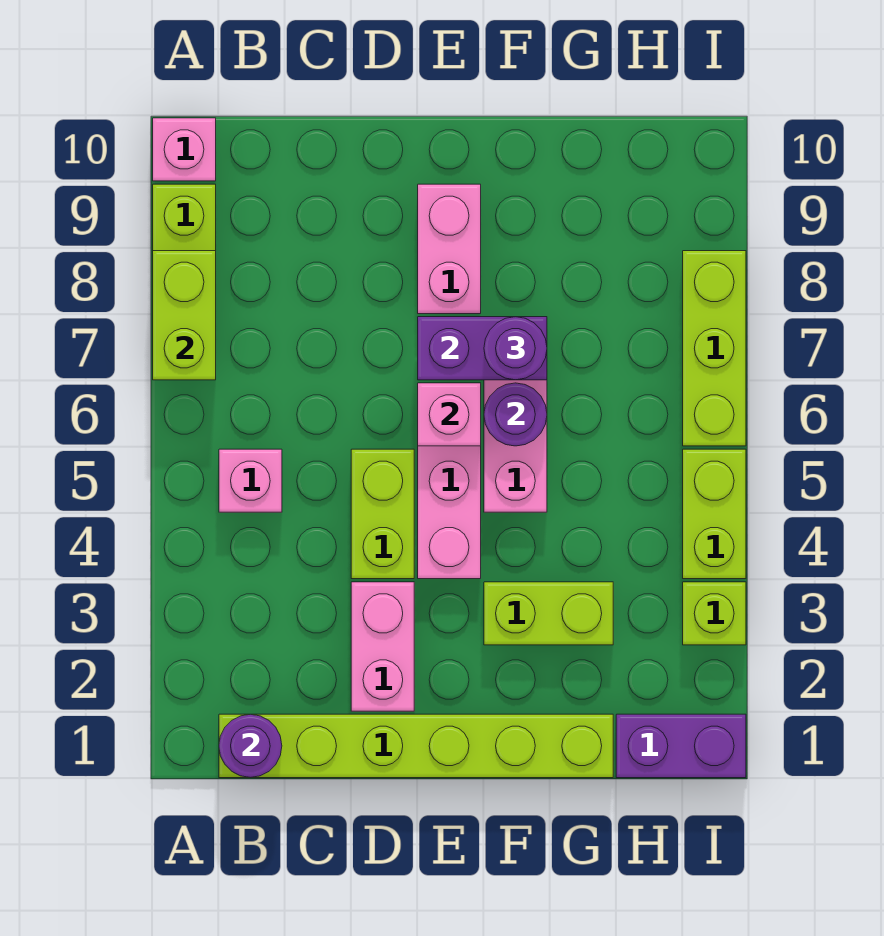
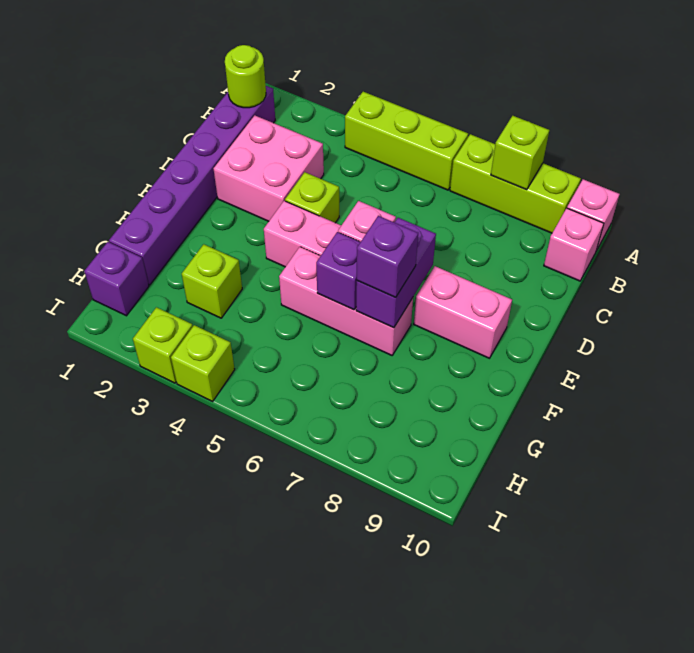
lime 1x2 brick [153,251,216,380] -> lime 1x1 brick [491,116,549,190]
lime 1x6 brick [219,714,613,778] -> purple 1x6 brick [109,86,275,285]
purple 1x1 round brick [219,714,282,778] -> lime 1x1 round brick [225,45,266,108]
pink 1x1 brick [219,449,282,512] -> pink 1x1 brick moved to [544,208,604,281]
pink 1x2 brick [351,582,414,711] -> pink 2x2 brick [214,115,324,221]
lime 1x2 brick [351,449,414,579] -> lime 1x1 brick [285,172,339,223]
lime 1x2 brick [484,582,613,645] -> lime 1x1 brick [182,244,242,318]
purple 1x1 round brick [484,383,547,446] -> purple 1x1 brick [316,232,360,310]
purple 1x1 round brick [484,317,547,380] -> purple 1x1 brick [357,216,418,297]
purple 1x2 brick [616,714,746,778] -> purple 1x1 brick [84,242,149,316]
lime 1x2 brick [683,449,746,579] -> lime 1x1 brick [171,325,235,401]
lime 1x3 brick [683,251,746,446] -> lime 1x3 brick moved to [345,92,468,190]

